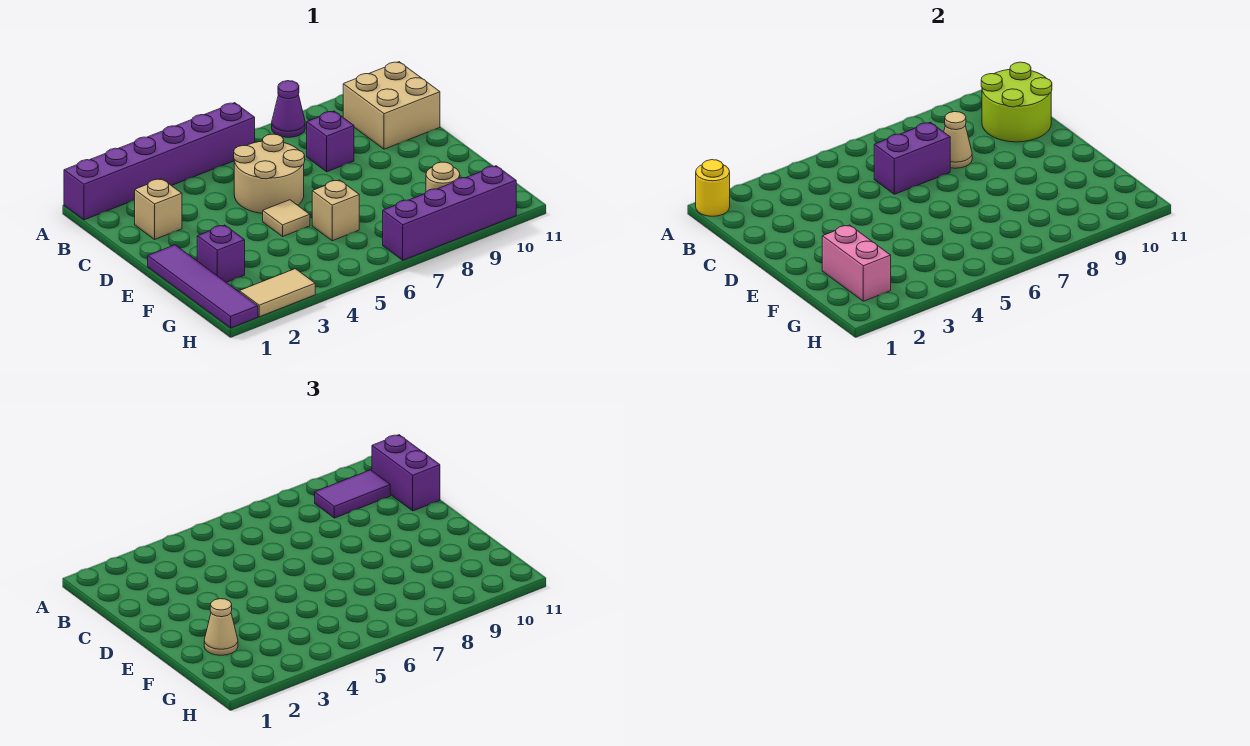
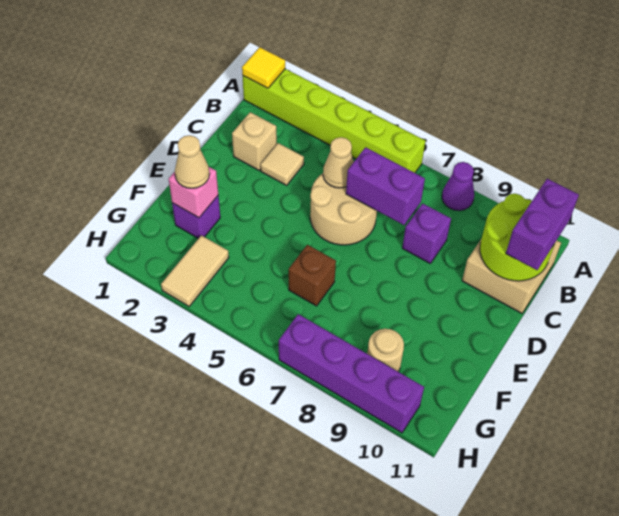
purple 1x6 brick [64,103,255,220] -> lime 1x6 brick [243,69,425,173]
yellow 1x1 round brick [696,160,730,216] -> yellow 1x1 tile [242,47,285,88]
purple 1x2 tile [315,470,390,518] -> none
tan 1x1 cone [944,112,972,168] -> tan 1x1 cone moved to [323,137,354,188]
purple 1x4 tile [148,245,258,328] -> none
tan 1x1 tile [263,200,310,236] -> tan 1x1 tile moved to [260,143,304,185]
pink 1x2 brick [822,225,891,301] -> pink 1x1 brick [169,167,218,218]
tan 1x1 brick [312,180,359,241] -> brown 1x1 brick [289,245,336,306]
tan 1x2 tile [239,269,315,317] -> tan 1x2 tile turned to [161,235,229,306]

